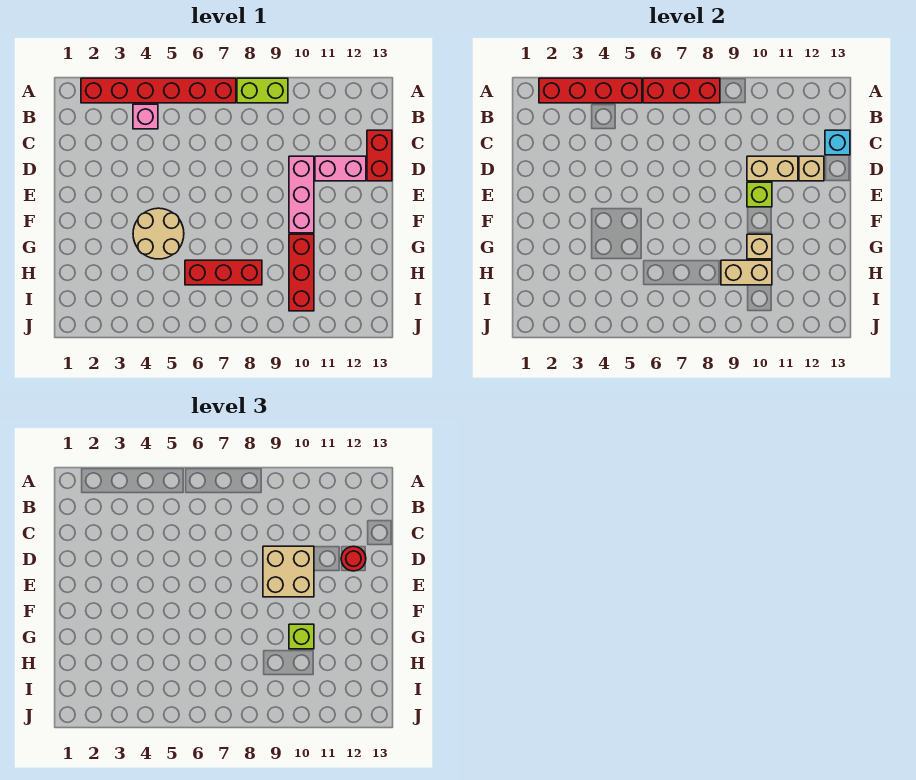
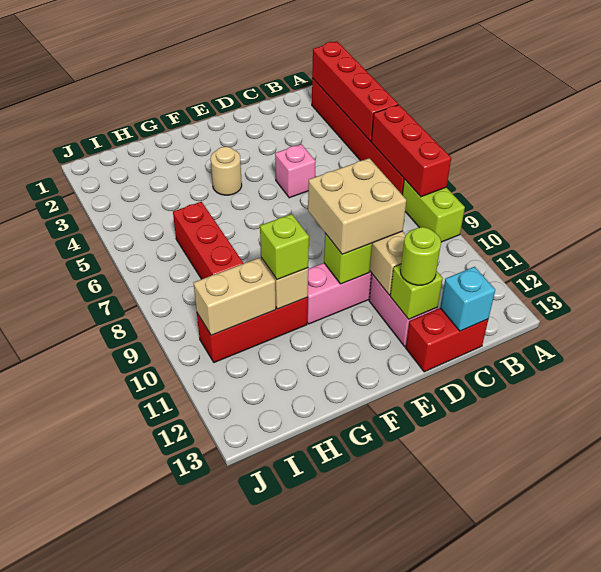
pink 1x1 brick [133,104,158,129] -> pink 1x1 brick moved to [275,144,316,198]
tan 1x1 brick [799,156,824,181] -> lime 1x1 brick [390,264,443,319]
red 1x1 round brick [341,546,366,571] -> lime 1x1 round brick [400,227,441,285]
tan 2x2 round brick [133,208,184,259] -> tan 1x1 round brick [211,147,242,195]
tan 1x2 brick [721,260,772,285] -> tan 1x2 brick turned to [194,258,276,335]

